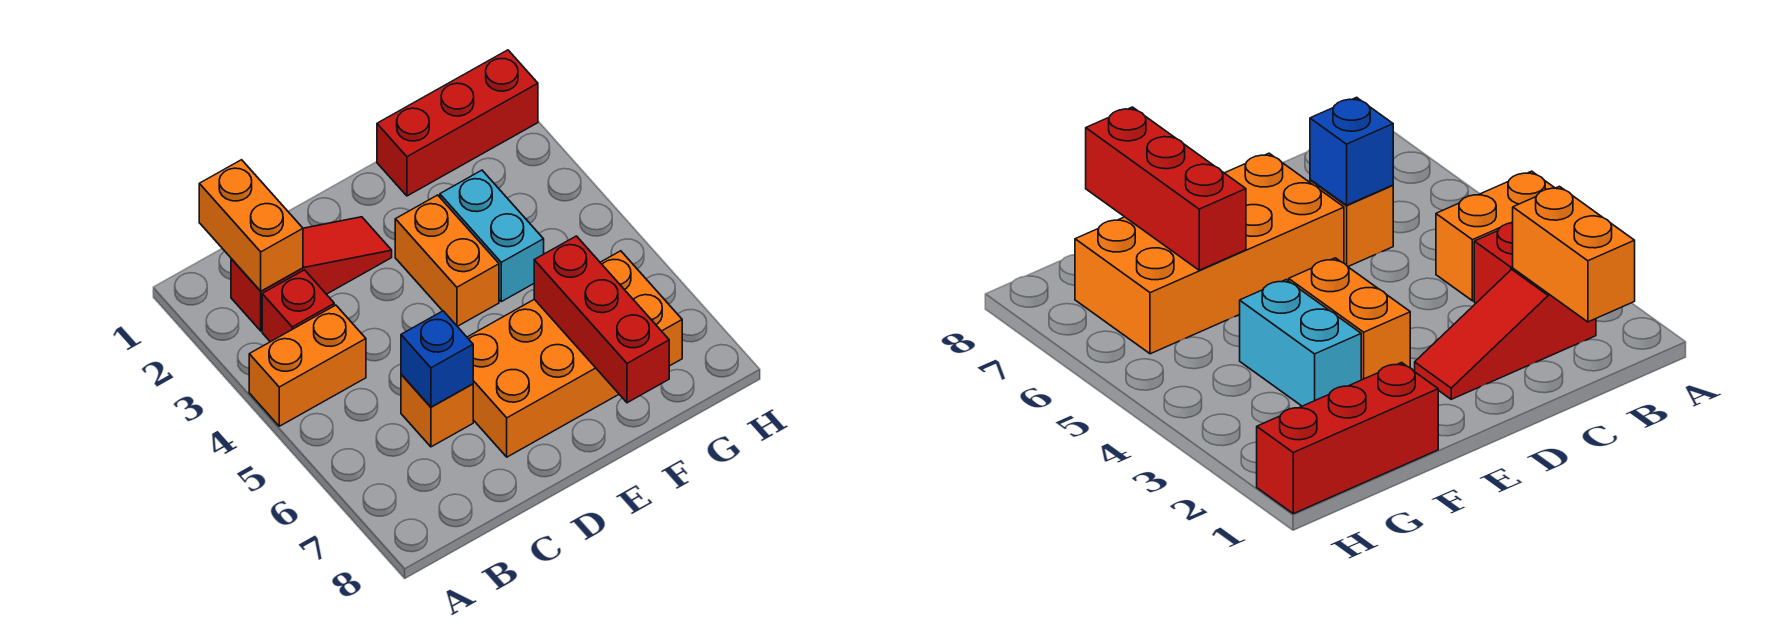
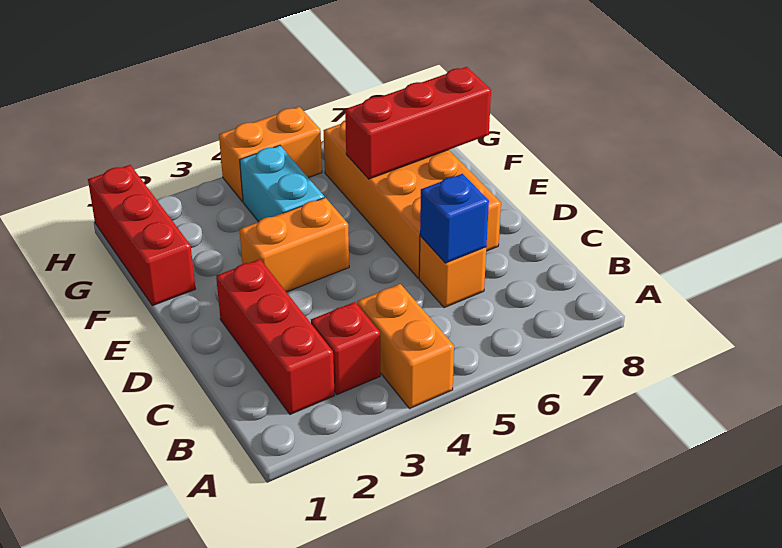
orange 1x2 brick [199,160,303,291] -> orange 1x2 brick moved to [219,107,322,201]
red 1x3 slope [231,217,392,331] -> red 1x3 brick [216,259,335,414]
cyan 1x2 brick [440,170,544,302] -> cyan 1x2 brick turned to [240,145,324,222]

